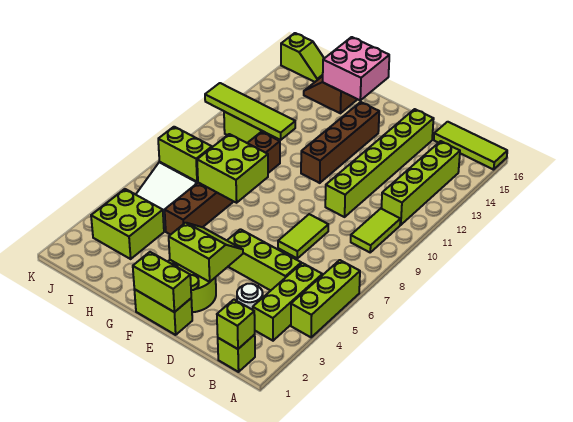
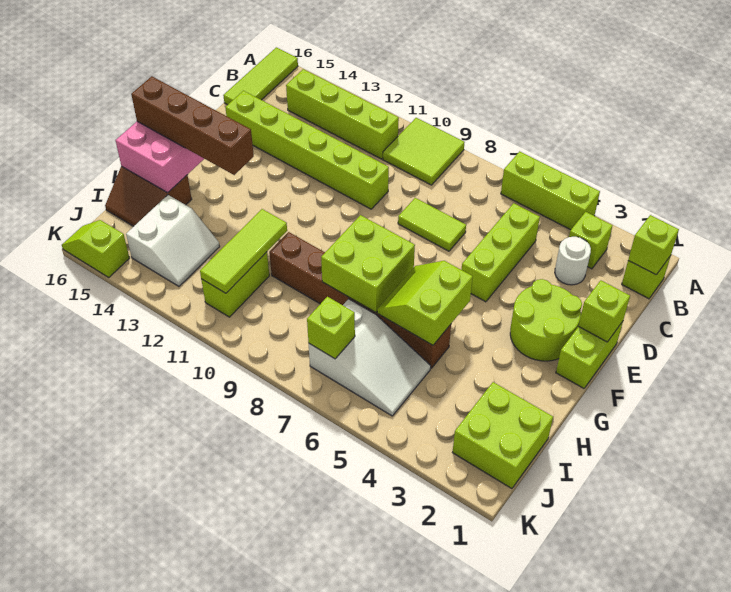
lime 1x3 brick [253,263,322,341] -> lime 1x1 brick [569,212,613,269]
lime 1x2 tile [351,209,400,252] -> lime 2x2 tile [383,118,465,185]
lime 1x2 brick [133,252,191,312] -> lime 1x1 brick [579,281,630,342]
lime 2x2 slope [169,223,243,282] -> lime 2x2 slope moved to [377,261,473,345]
brown 1x4 brick [301,102,379,183] -> brown 1x4 brick moved to [131,76,254,175]
lime 1x4 tile [205,83,295,140] -> lime 1x3 tile [200,209,287,293]
lime 2x2 brick [91,189,164,259] -> lime 2x2 brick moved to [453,382,553,489]
lime 1x2 brick [158,127,212,182] -> lime 1x1 brick [307,297,355,359]
none -> white 2x2 slope [126,195,220,286]
lime 1x2 slope [281,33,324,82] -> lime 1x2 slope turned to [62,220,129,277]

